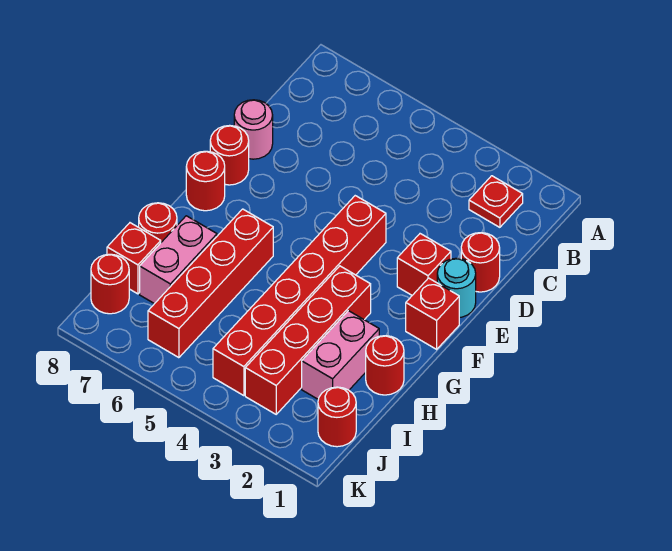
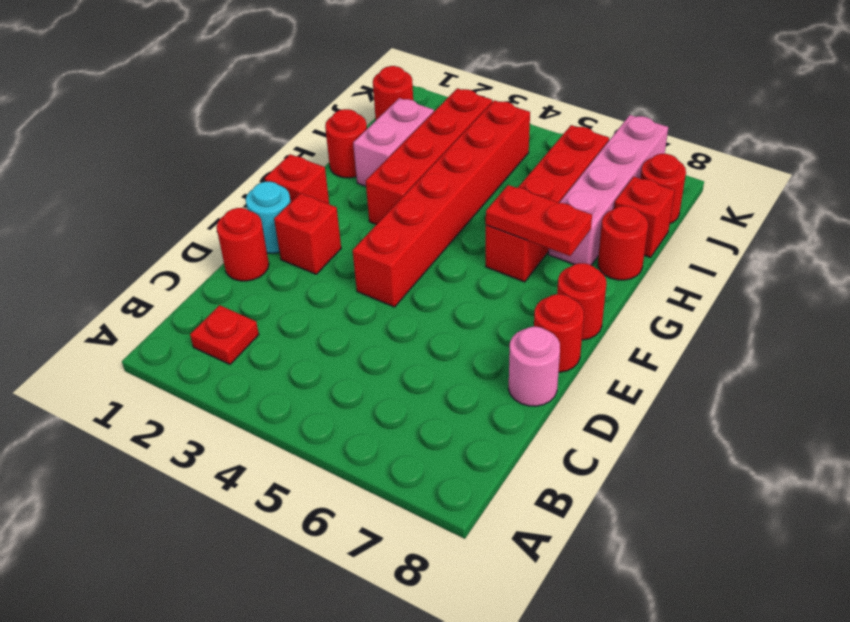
none -> red 1x2 plate [486,185,592,256]
pink 1x2 brick [140,216,217,304] -> pink 1x4 brick [548,115,668,265]

